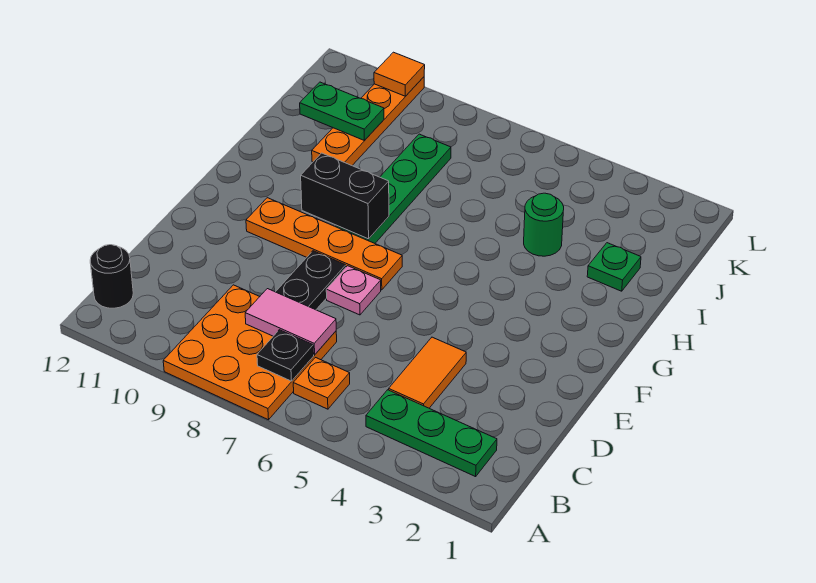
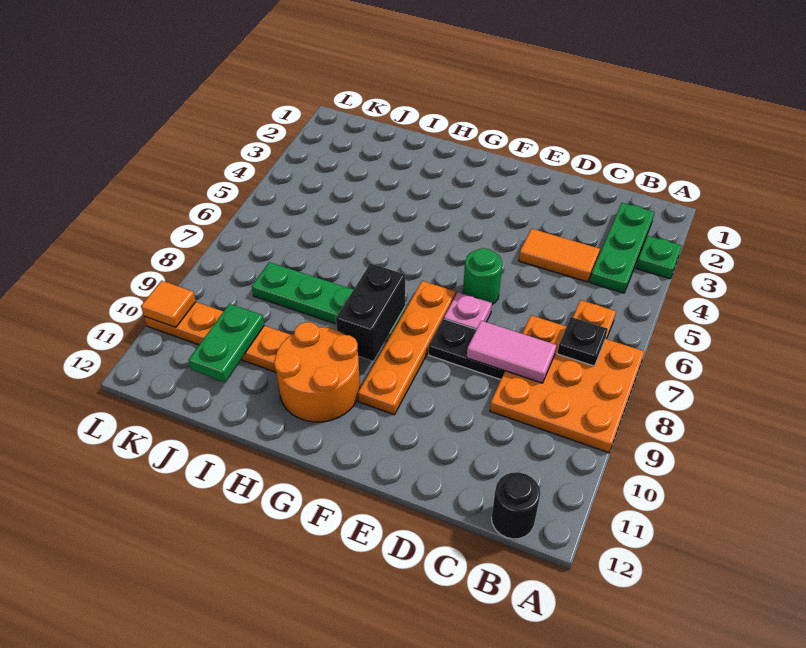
pink 1x2 tile [245,289,336,355] -> pink 1x2 tile turned to [467,321,556,383]
none -> orange 2x2 round brick [274,322,360,422]
green 1x1 plate [587,243,641,291] -> green 1x1 plate moved to [636,236,682,279]
green 1x1 round brick [524,193,564,256] -> green 1x1 round brick moved to [463,248,502,304]

